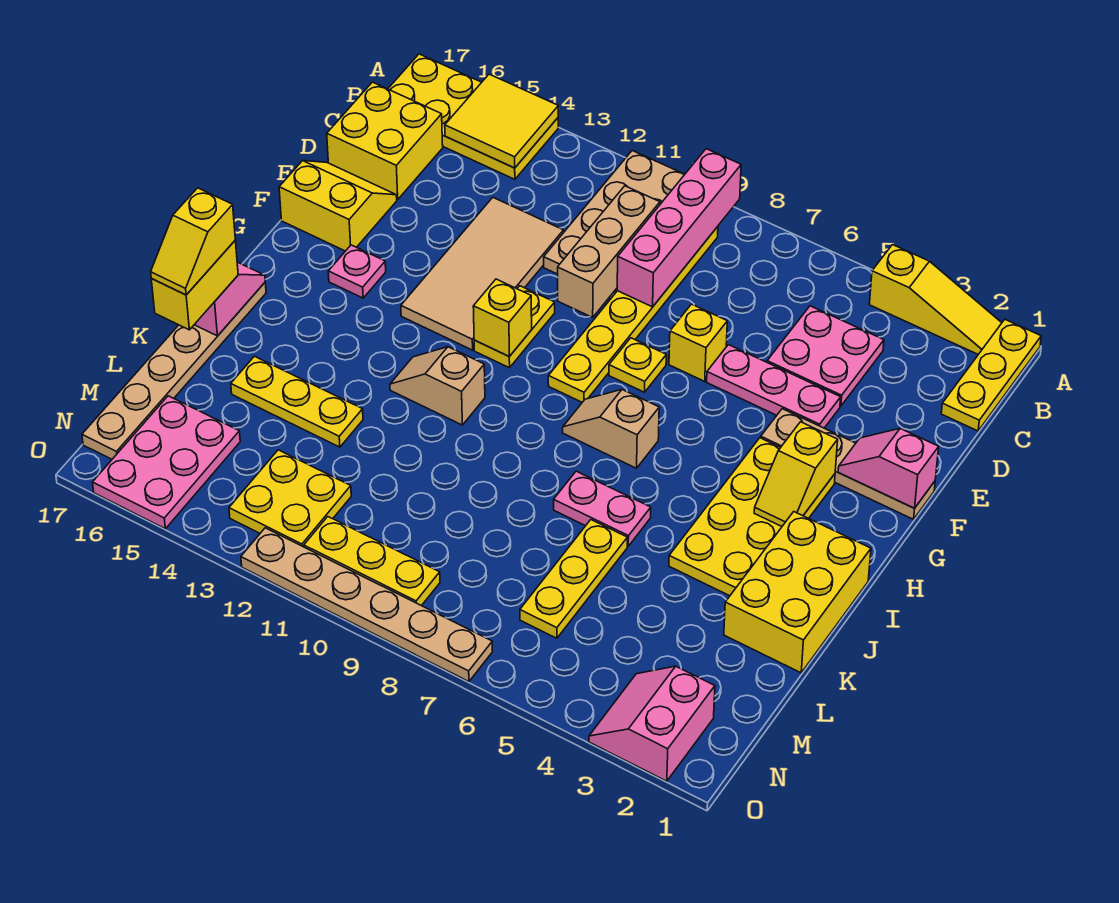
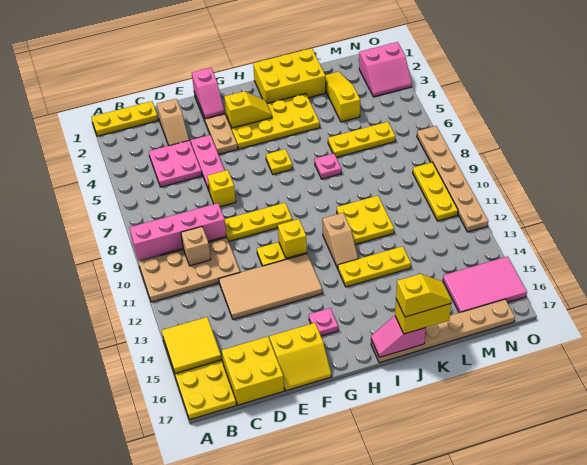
yellow 1x3 slope [869,245,1002,354] -> yellow 1x3 slope moved to [325,72,360,122]
tan 1x3 brick [558,186,660,317] -> tan 1x1 brick [181,227,211,266]
yellow 2x2 slope [279,161,397,251] -> yellow 2x2 slope turned to [269,323,331,391]
yellow 1x1 plate [609,338,666,392] -> yellow 1x1 plate moved to [266,149,292,174]
tan 1x2 slope [563,390,659,468] -> tan 1x2 slope moved to [157,99,189,146]
pink 1x2 plate [554,471,651,546] -> pink 1x1 plate [314,153,341,179]
yellow 1x3 plate [231,356,363,447] -> yellow 1x3 plate turned to [338,246,411,287]
yellow 2x2 plate [229,450,351,547] -> yellow 2x2 plate moved to [337,196,394,244]
pink 2x3 plate [93,396,240,529] -> pink 2x3 tile [443,256,527,313]

